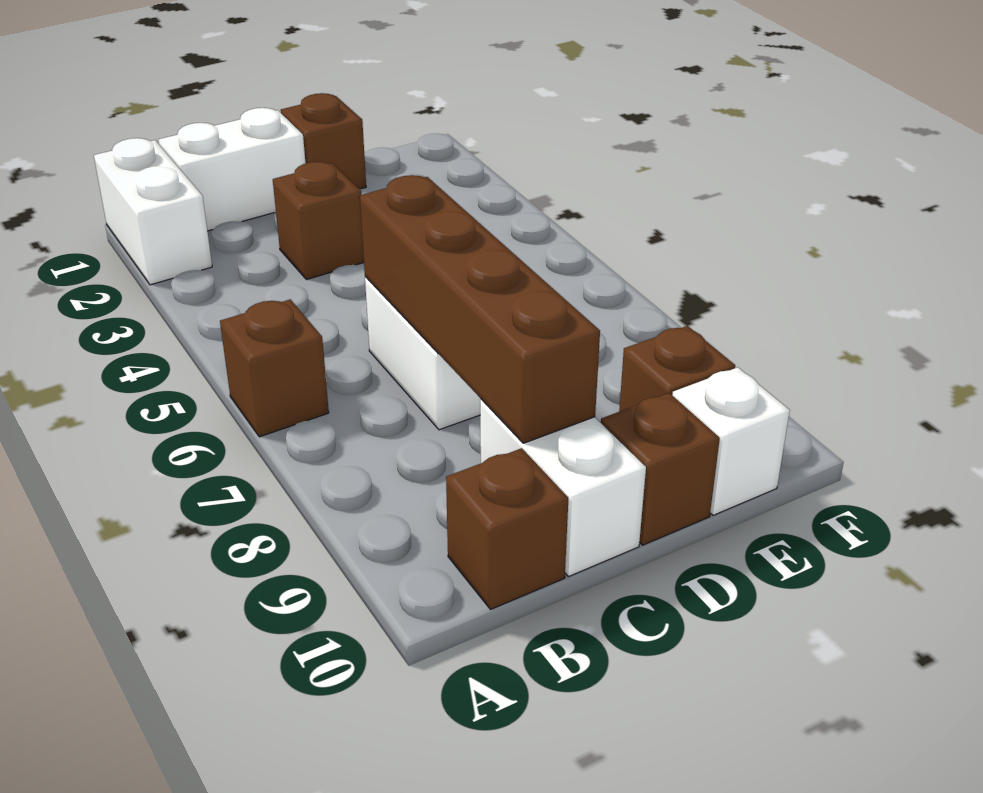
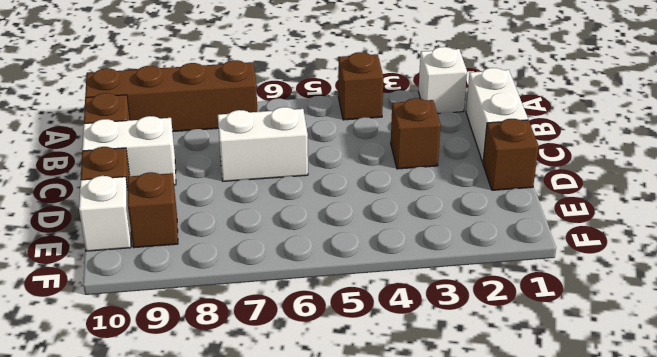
white 1x2 brick [94,138,212,285] -> white 1x1 brick [418,47,467,113]
brown 1x1 brick [220,299,329,437] -> brown 1x1 brick moved to [338,52,383,120]
brown 1x4 brick [360,175,600,443] -> brown 1x4 brick moved to [85,60,257,132]

